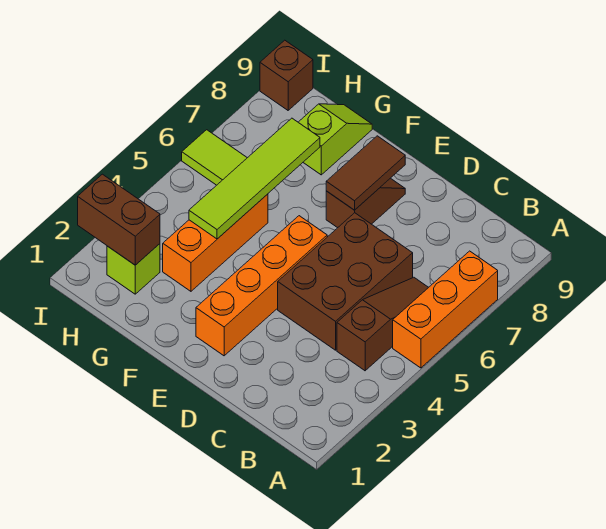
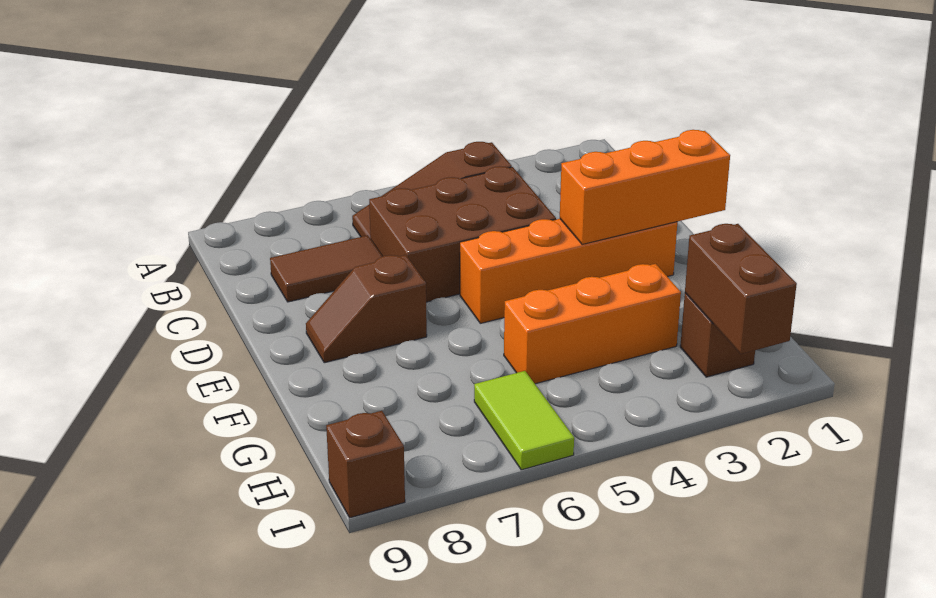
orange 1x3 brick [393,251,498,368] -> orange 1x3 brick moved to [560,130,730,244]
brown 1x2 tile [326,136,405,210] -> brown 1x2 tile moved to [270,235,383,302]
lime 1x4 tile [189,118,320,239] -> none
lime 1x2 slope [298,104,372,175] -> none
lime 1x1 brick [107,244,160,294] -> brown 1x1 brick [680,293,755,377]

